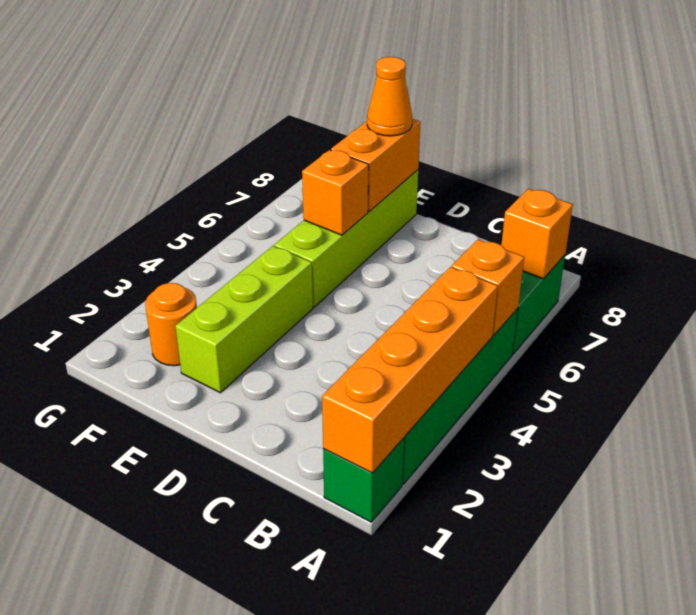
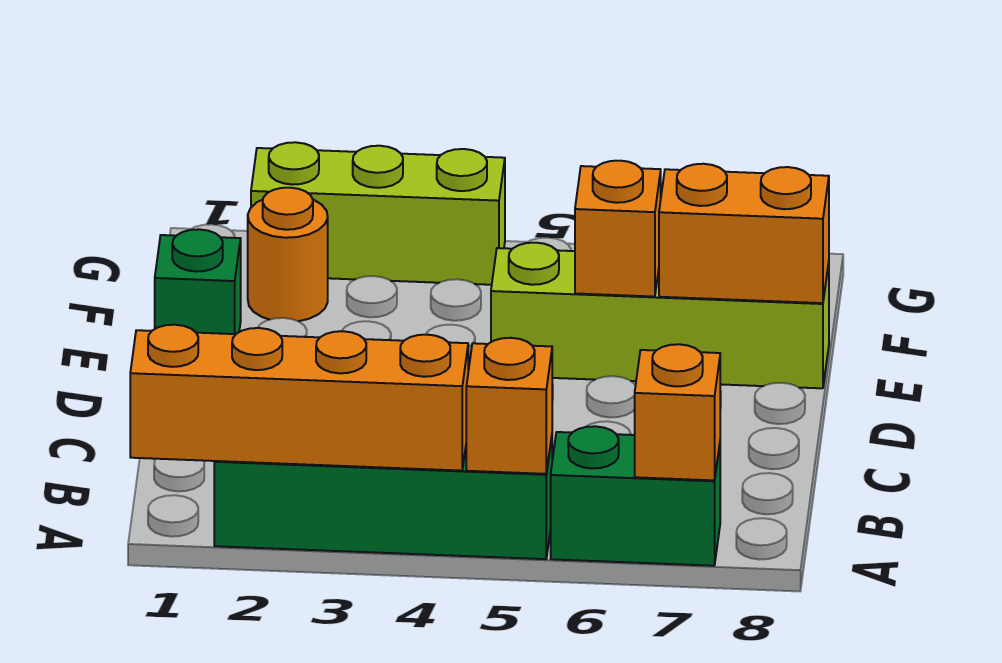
green 1x1 brick [323,438,404,522] -> green 1x1 brick moved to [155,229,241,334]
lime 1x3 brick [175,246,313,393] -> lime 1x3 brick moved to [251,142,505,285]
orange 1x1 cone [367,57,412,136] -> none

